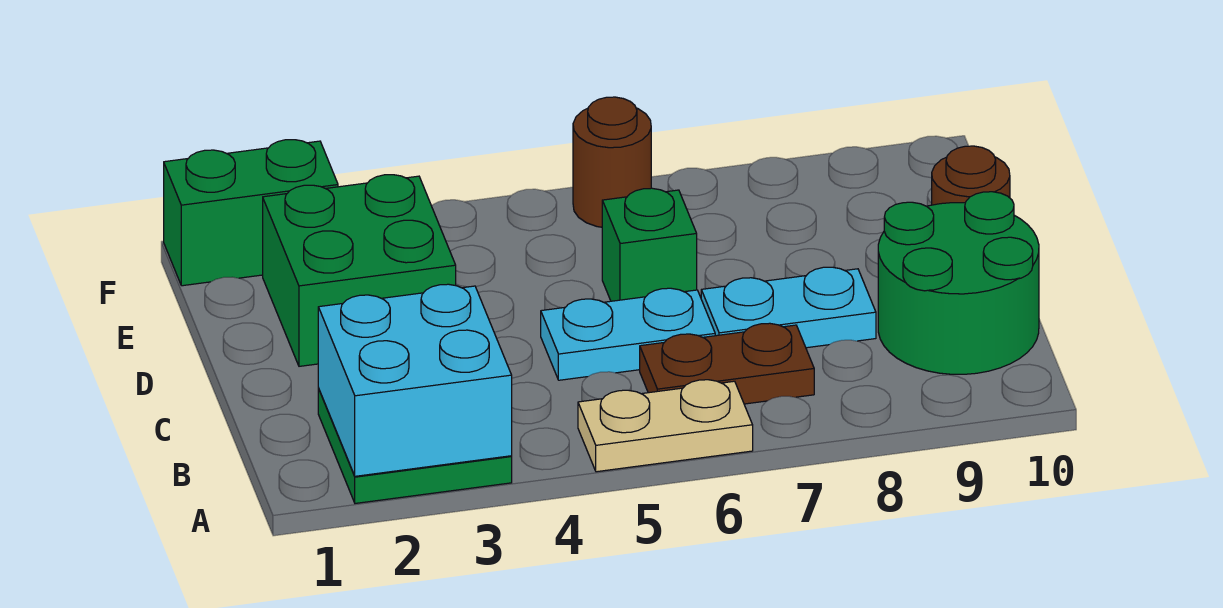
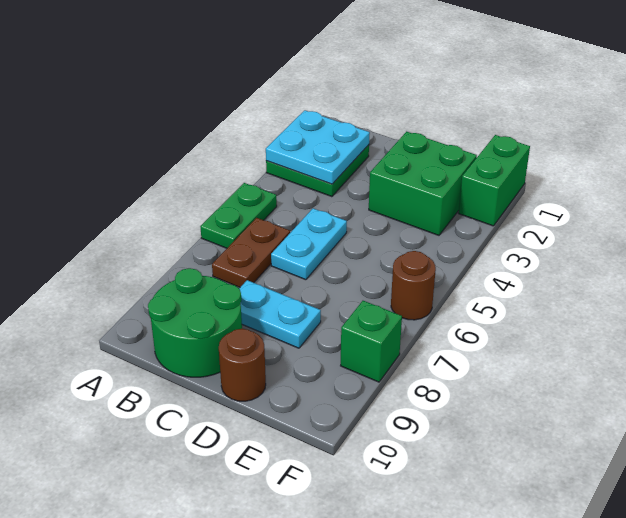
cyan 2x2 brick [318,284,512,476] -> cyan 2x2 plate [266,110,370,184]
tan 1x2 plate [578,380,753,472] -> green 1x2 plate [200,183,277,248]
cyan 1x2 plate [701,267,876,348] -> cyan 1x2 plate turned to [239,280,321,348]
green 1x1 brick [602,188,697,301] -> green 1x1 brick moved to [341,301,402,382]

